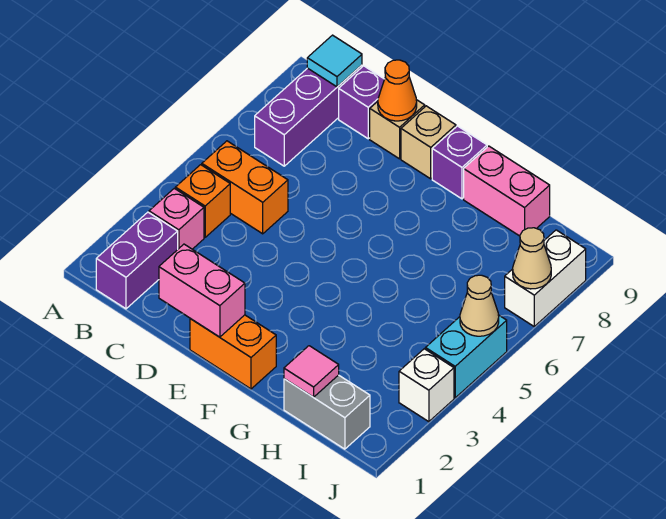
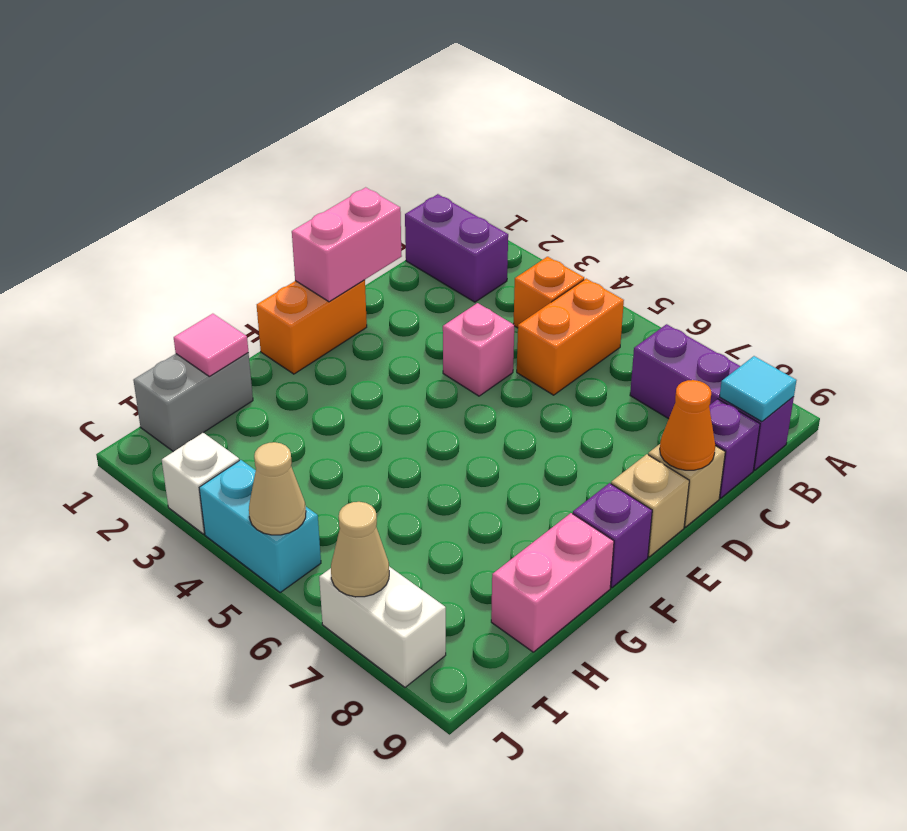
pink 1x1 brick [149,188,204,249] -> pink 1x1 brick moved to [443,303,514,396]

